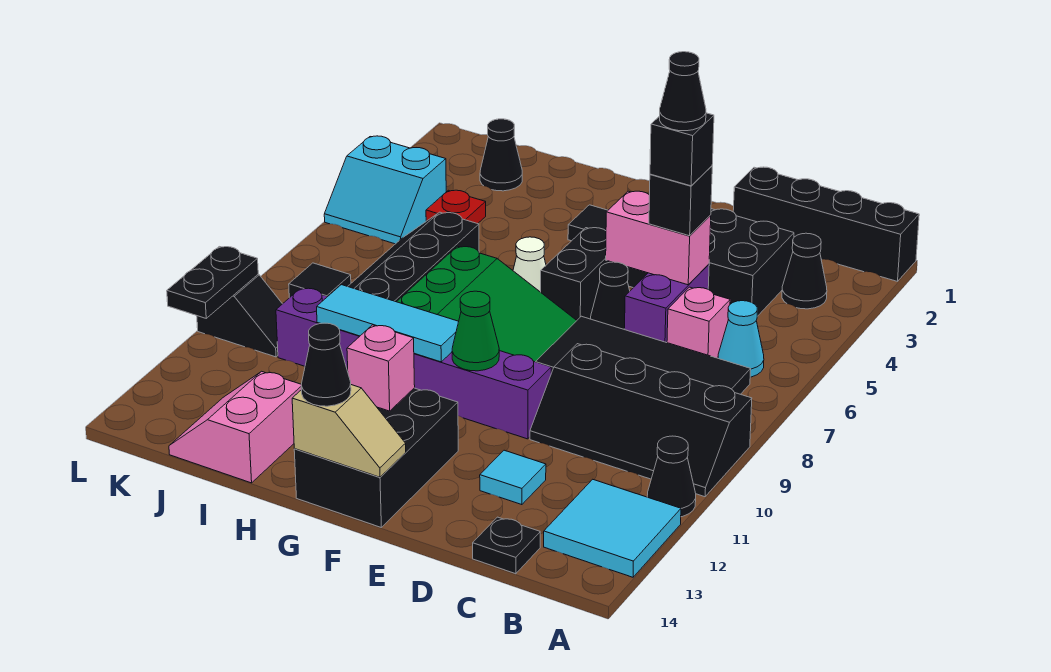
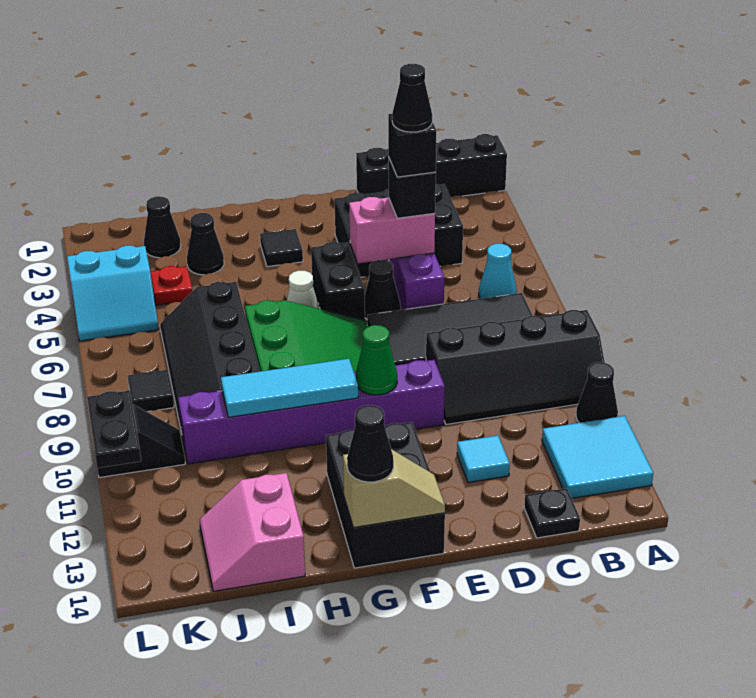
black 1x1 cone [782,233,827,309] -> black 1x1 cone moved to [187,213,224,275]
pink 1x1 brick [667,287,730,358] -> none
pink 1x1 brick [347,325,415,411] -> none

